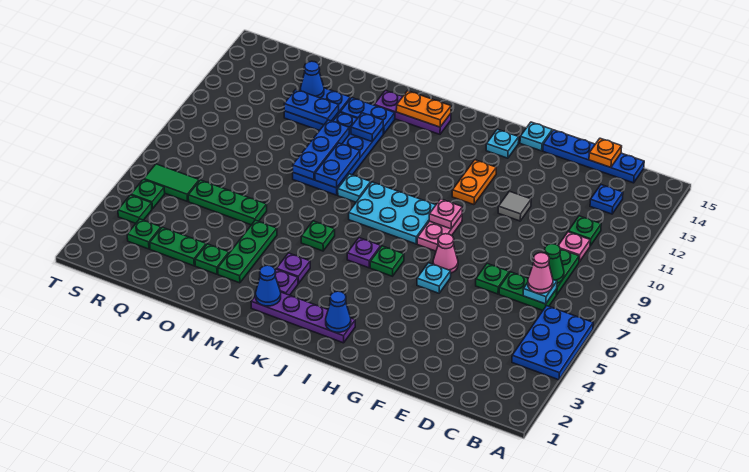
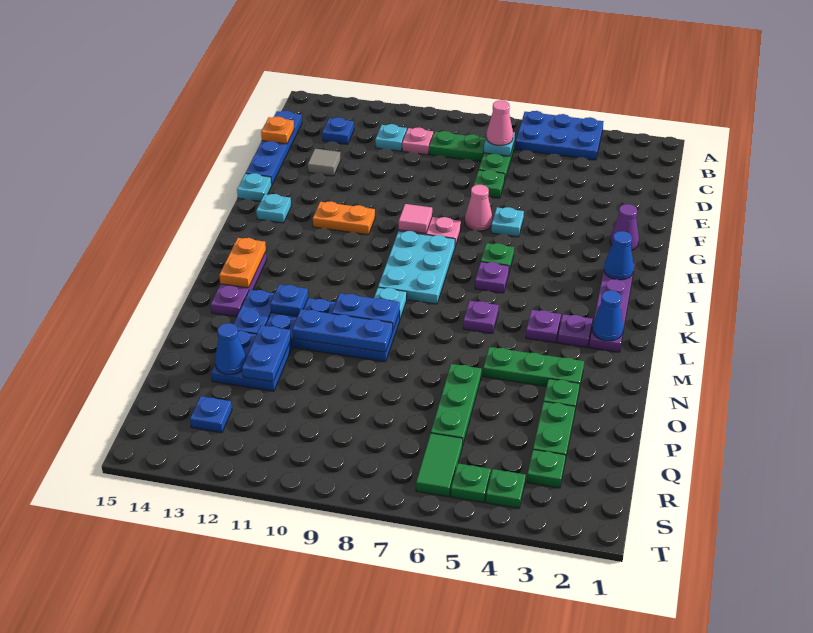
green 1x1 cone [545,244,564,283] -> none
green 1x1 plate [568,216,601,246] -> cyan 1x1 plate [375,124,407,151]
grey 1x1 tile [498,191,531,221] -> grey 1x1 tile moved to [308,149,341,176]
none -> purple 1x1 cone [610,204,639,250]
pink 1x1 plate [429,199,462,229] -> pink 1x1 tile [399,204,432,234]
green 1x1 plate [301,221,335,251] -> purple 1x1 plate [463,301,499,334]
none -> blue 1x1 plate [190,396,232,433]

